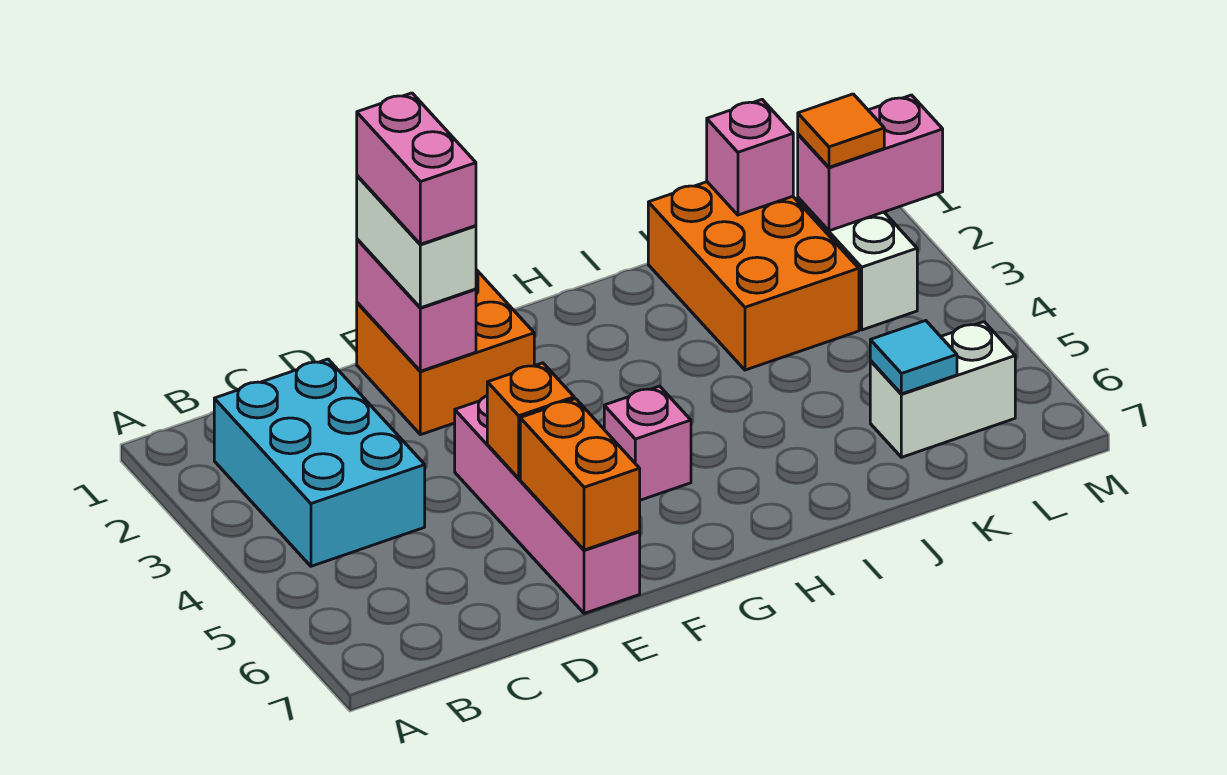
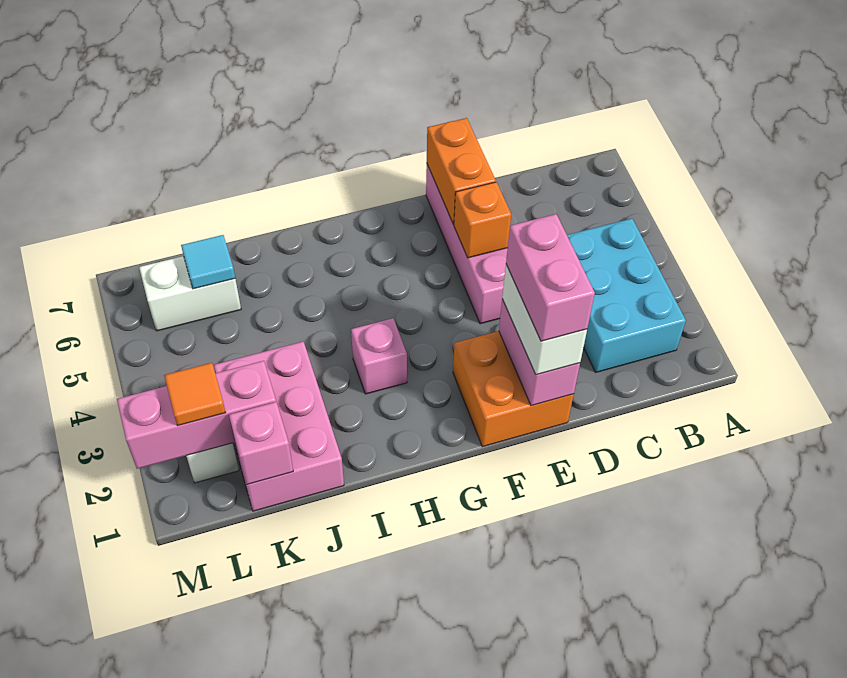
pink 1x1 brick [604,386,691,500] -> pink 1x1 brick moved to [351,318,407,394]
orange 2x3 brick [648,182,859,370] -> pink 2x3 brick [214,342,344,511]
pink 1x2 brick [798,95,943,231] -> pink 1x3 brick [117,361,276,469]

